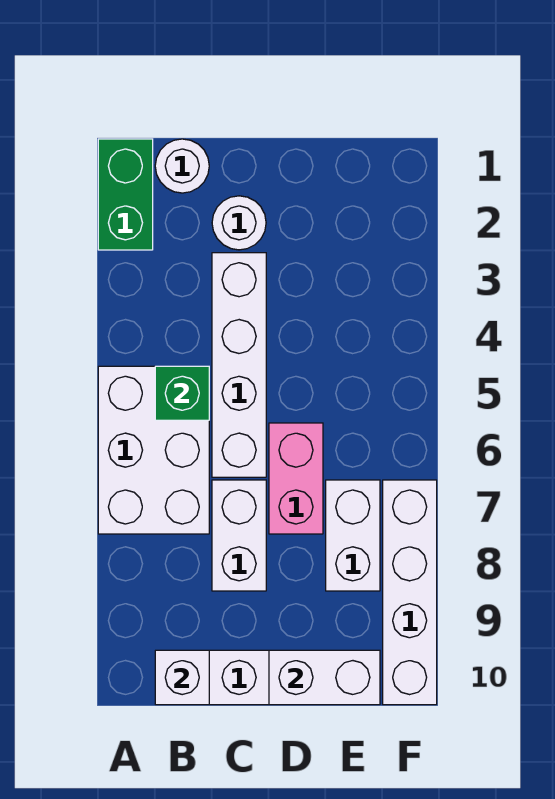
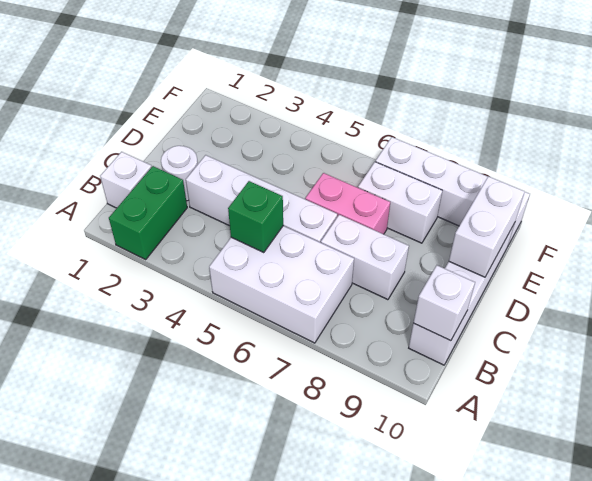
green 1x2 brick [98,139,153,250] -> green 1x2 brick turned to [109,166,187,259]
white 1x1 round brick [155,139,209,193] -> white 1x1 brick [100,152,151,208]

